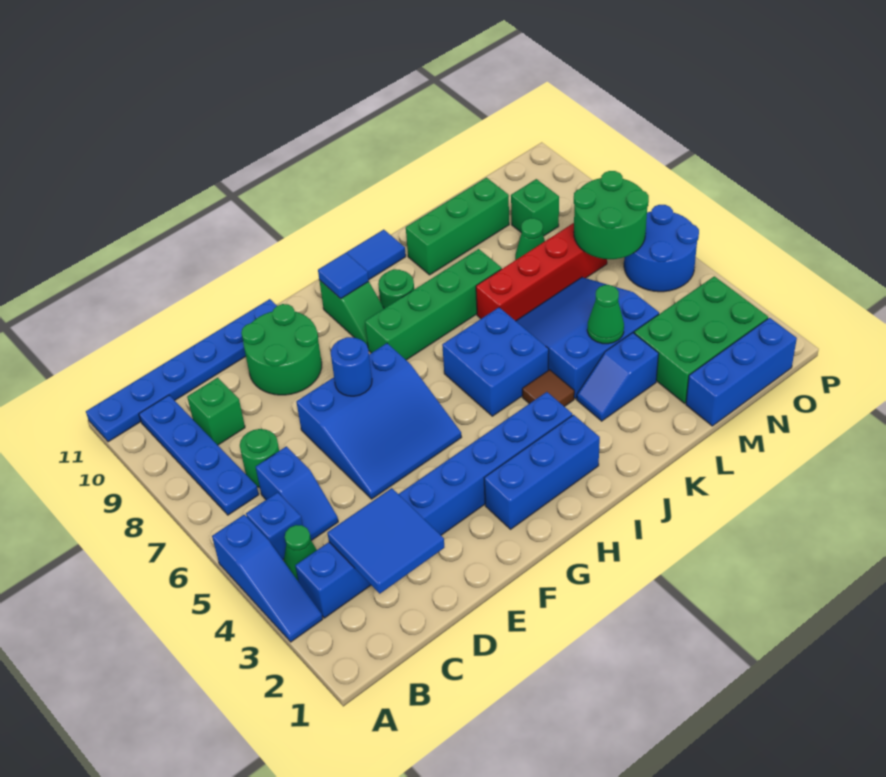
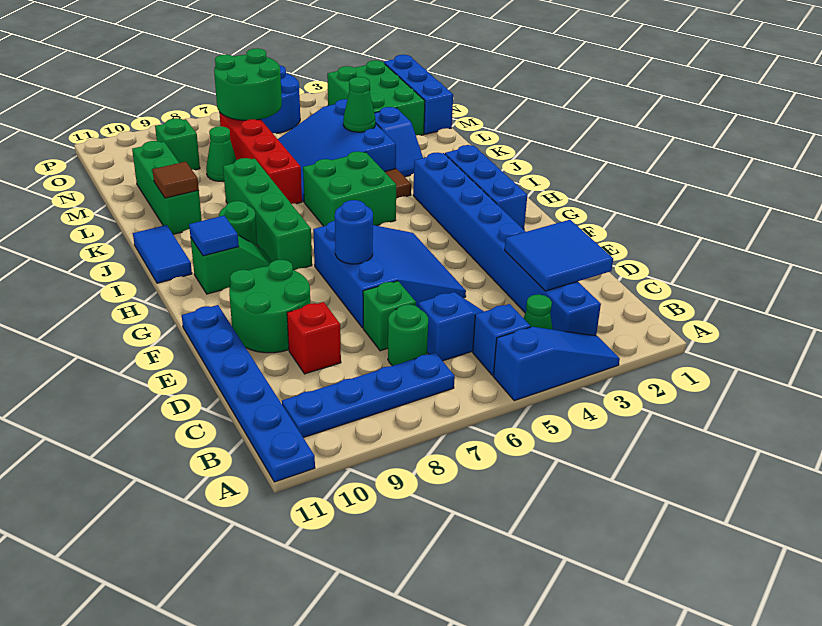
green 1x1 brick [187,378,245,445] -> green 1x1 brick moved to [363,281,416,351]
none -> red 1x1 brick [287,302,341,374]
blue 2x2 brick [442,308,549,416] -> green 2x2 brick [303,151,396,226]
none -> brown 1x1 tile [152,162,199,198]

